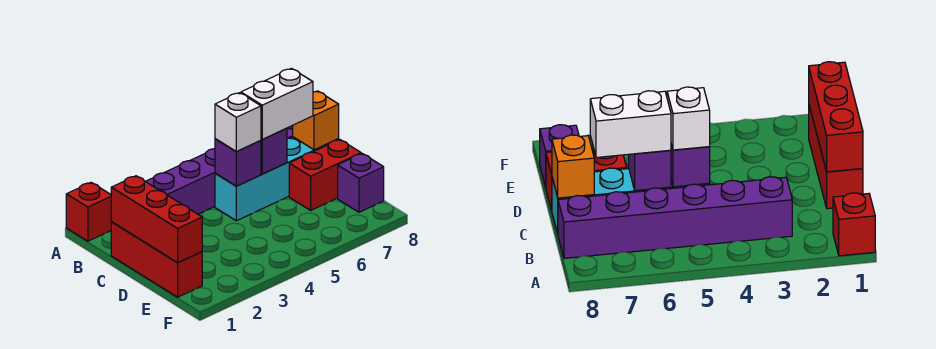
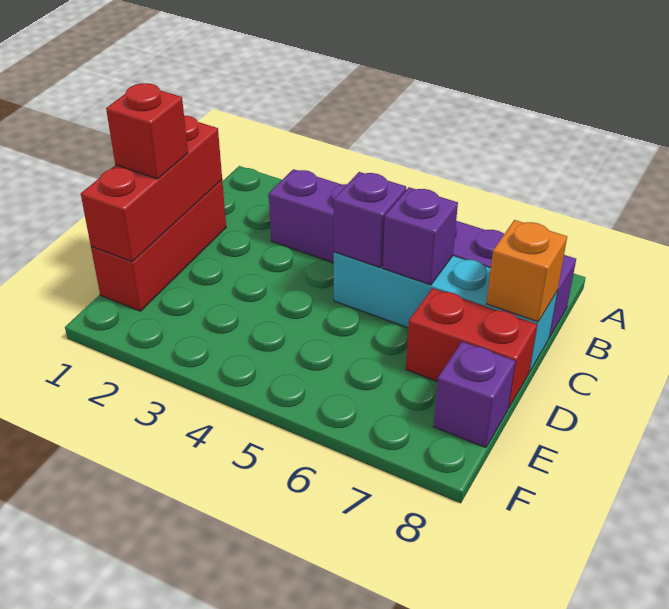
red 1x1 brick [66,183,111,241] -> red 1x1 brick moved to [106,83,188,179]
white 1x1 brick [215,93,261,152] -> none
white 1x2 brick [241,68,313,139] -> none

